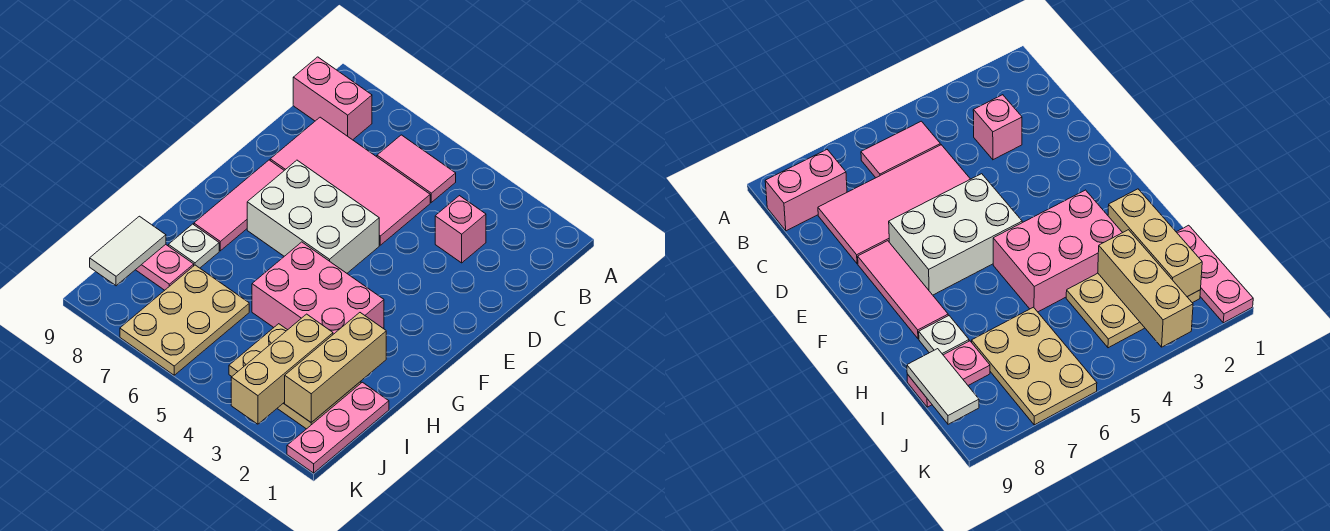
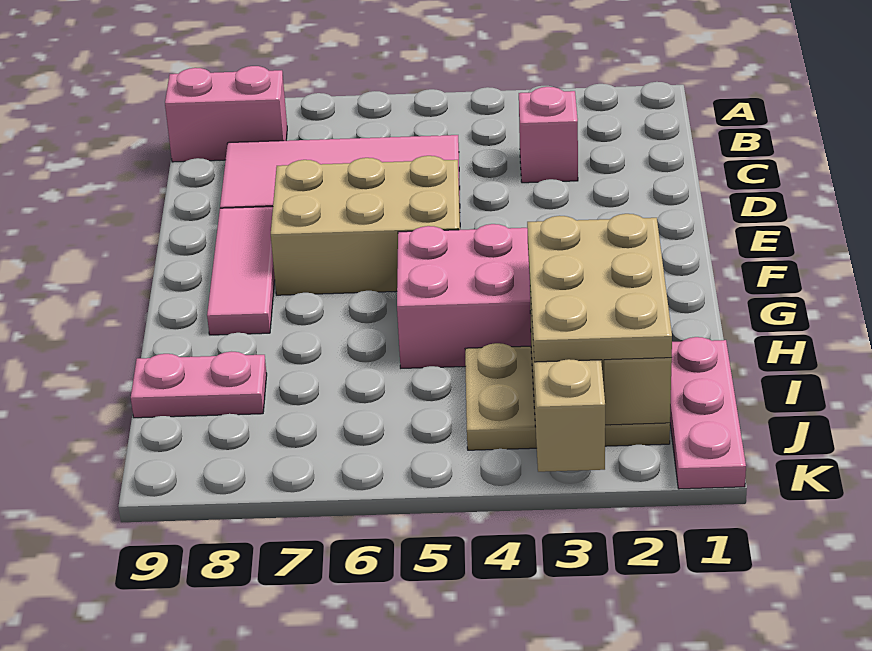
pink 1x2 tile [377,135,456,202] -> none
white 2x3 brick [247,160,379,273] -> tan 2x3 brick [271,156,460,295]
white 1x1 plate [168,224,219,268] -> none
tan 2x3 plate [120,265,249,375] -> tan 2x3 plate moved to [527,214,672,362]
white 1x2 tile [90,216,166,286] -> none

